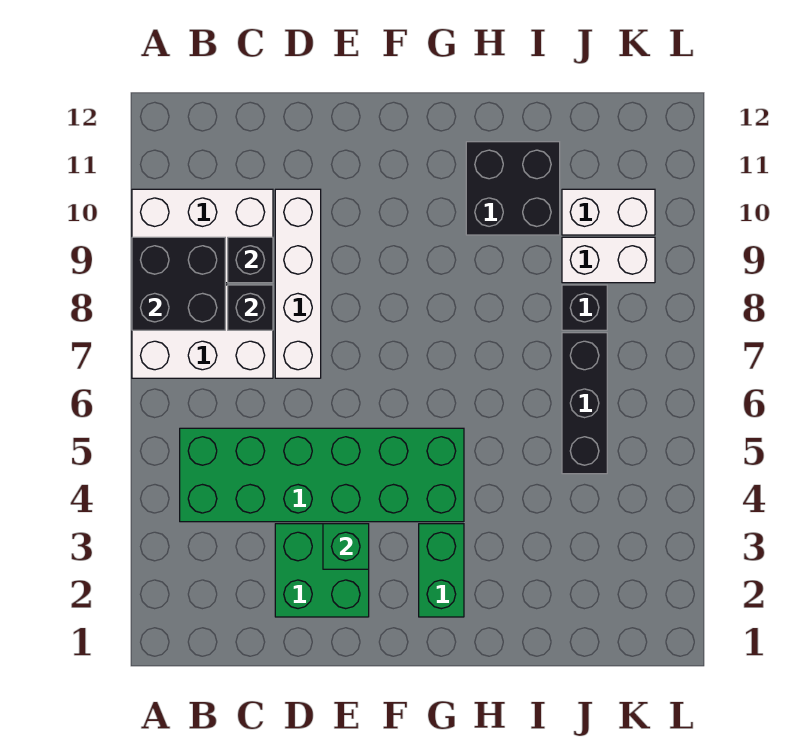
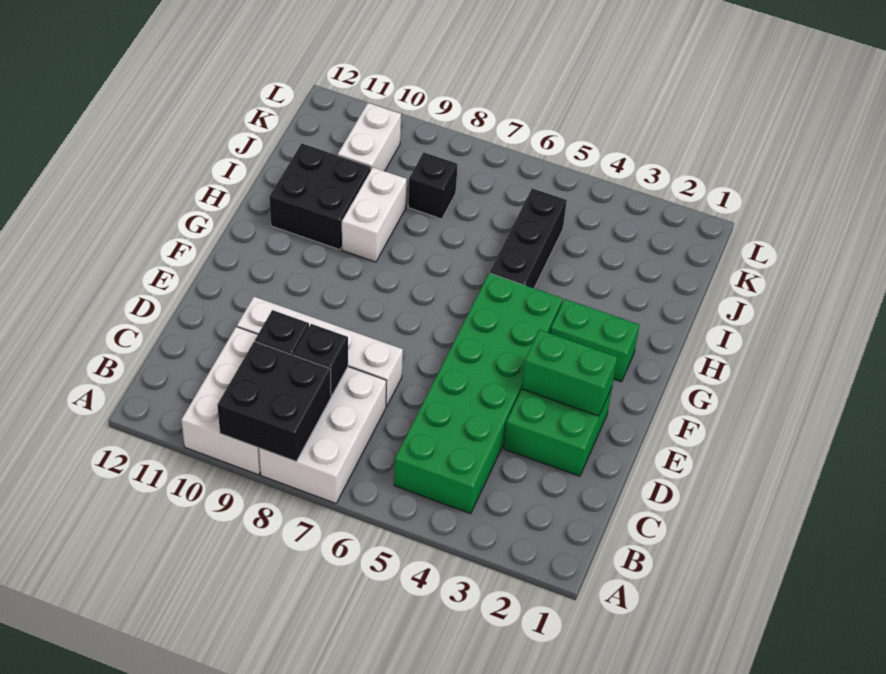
green 1x1 brick [323,524,369,569] -> green 1x2 brick [522,330,617,416]
black 1x3 brick [562,333,607,474] -> black 1x3 brick turned to [490,188,567,288]
white 1x2 brick [562,237,655,283] -> white 1x2 brick moved to [342,167,407,262]

